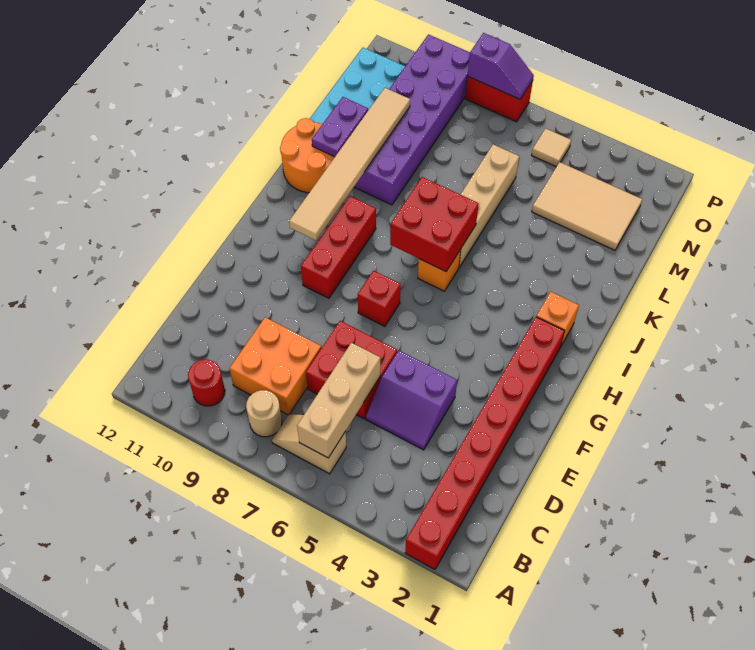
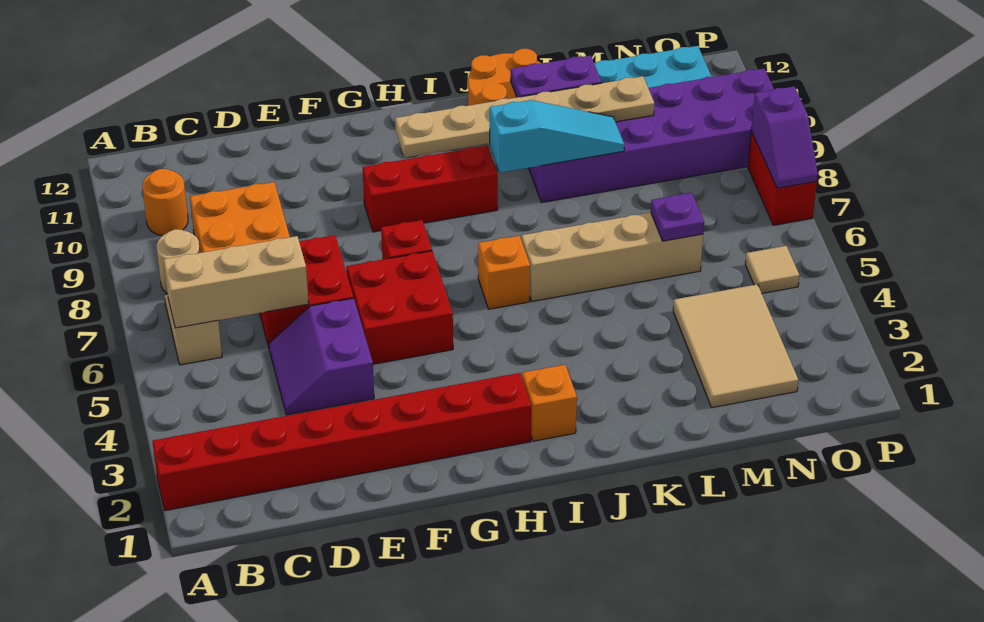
red 1x1 round brick [188,360,225,406] -> orange 1x1 round brick [142,169,188,236]
tan 1x6 tile [289,88,410,240] -> tan 1x6 plate [395,76,655,158]
red 2x2 brick [390,177,479,272] -> red 2x2 brick moved to [347,251,453,364]
none -> cyan 1x3 slope [490,100,624,173]
none -> purple 1x1 plate [651,193,704,241]

